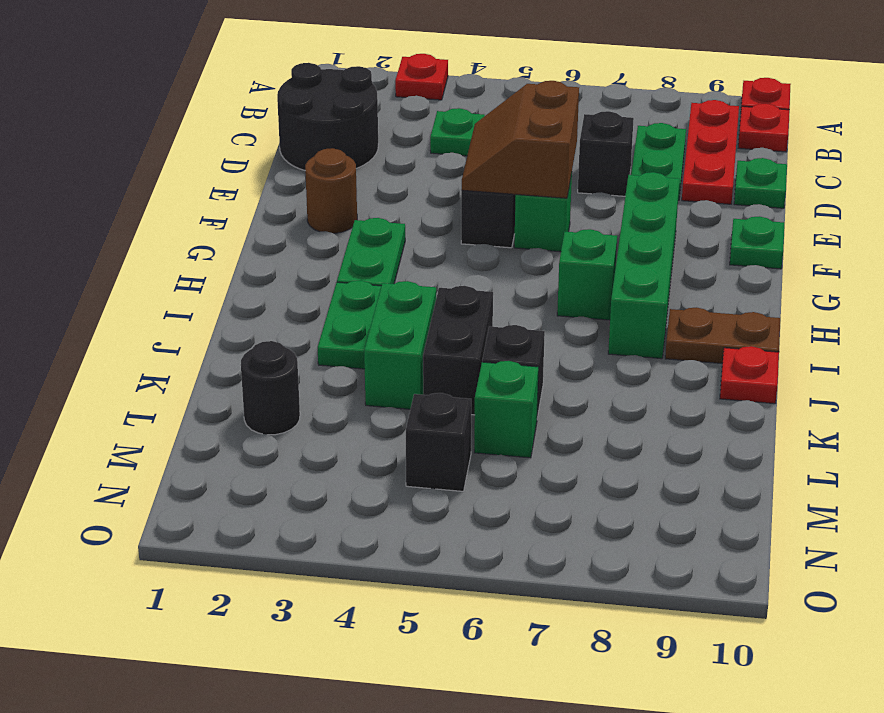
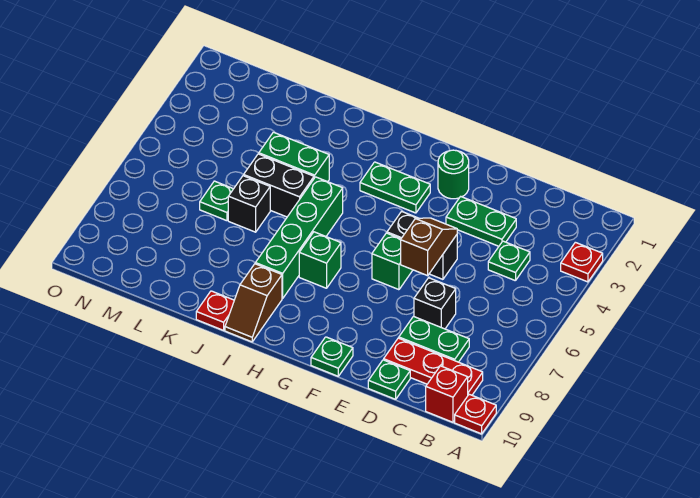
red 1x1 plate [738,104,789,152] -> red 1x1 brick [426,366,468,422]
black 2x2 round brick [277,63,378,170] -> none
brown 2x2 slope [461,81,579,198] -> brown 1x2 slope [401,218,457,276]
brown 1x1 round brick [305,148,357,233] -> green 1x1 round brick [438,150,469,199]
green 1x4 brick [608,172,680,359] -> green 1x4 brick turned to [255,177,343,298]
green 1x2 plate [318,280,381,369] -> green 1x2 plate moved to [446,196,516,246]
brown 1x2 plate [665,308,780,364] -> brown 1x2 slope [225,264,282,342]
black 1x1 round brick [241,341,300,435] -> none
green 1x1 brick [474,361,539,458] -> green 1x1 plate [200,181,233,221]
black 1x1 brick [406,393,471,491] -> none

